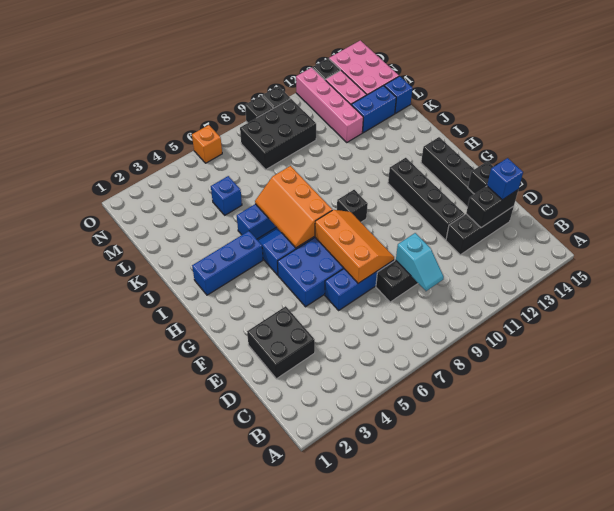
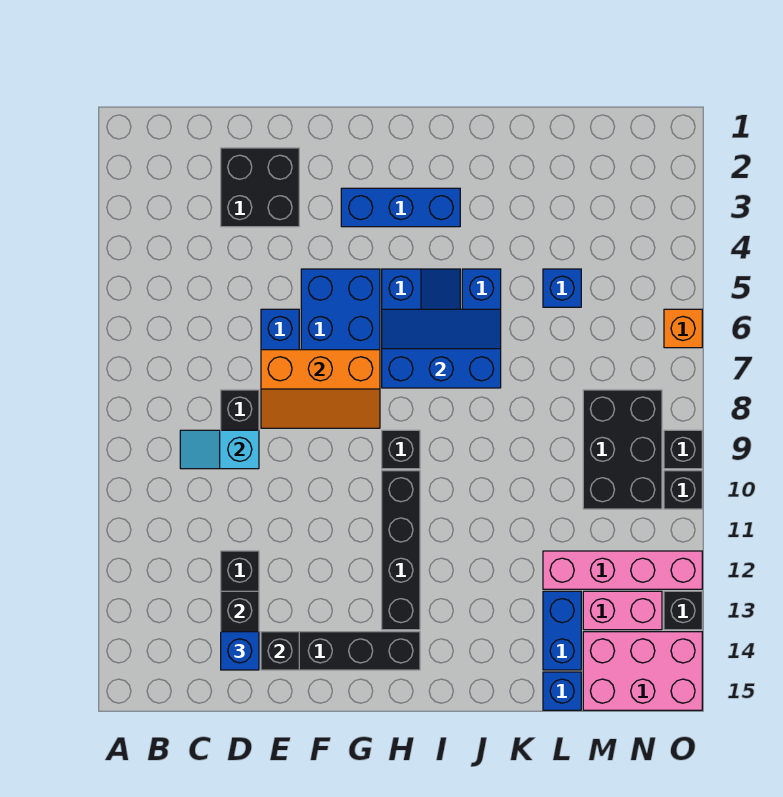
black 1x4 brick [388,158,464,240] -> black 1x4 brick turned to [382,471,420,630]
orange 2x3 slope [255,166,332,248] -> blue 2x3 slope [382,309,501,388]
blue 1x3 brick [192,231,263,295] -> blue 1x3 brick turned to [341,188,460,227]

